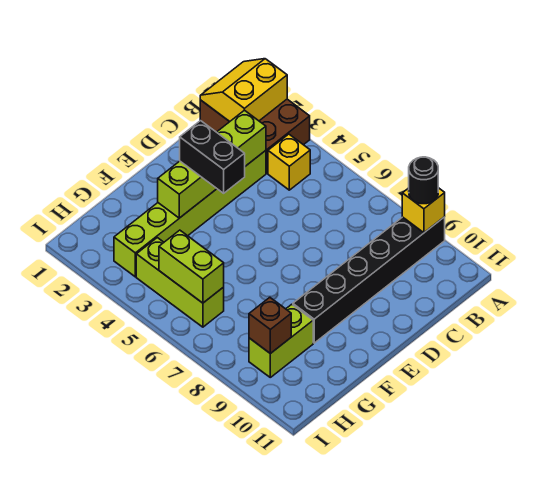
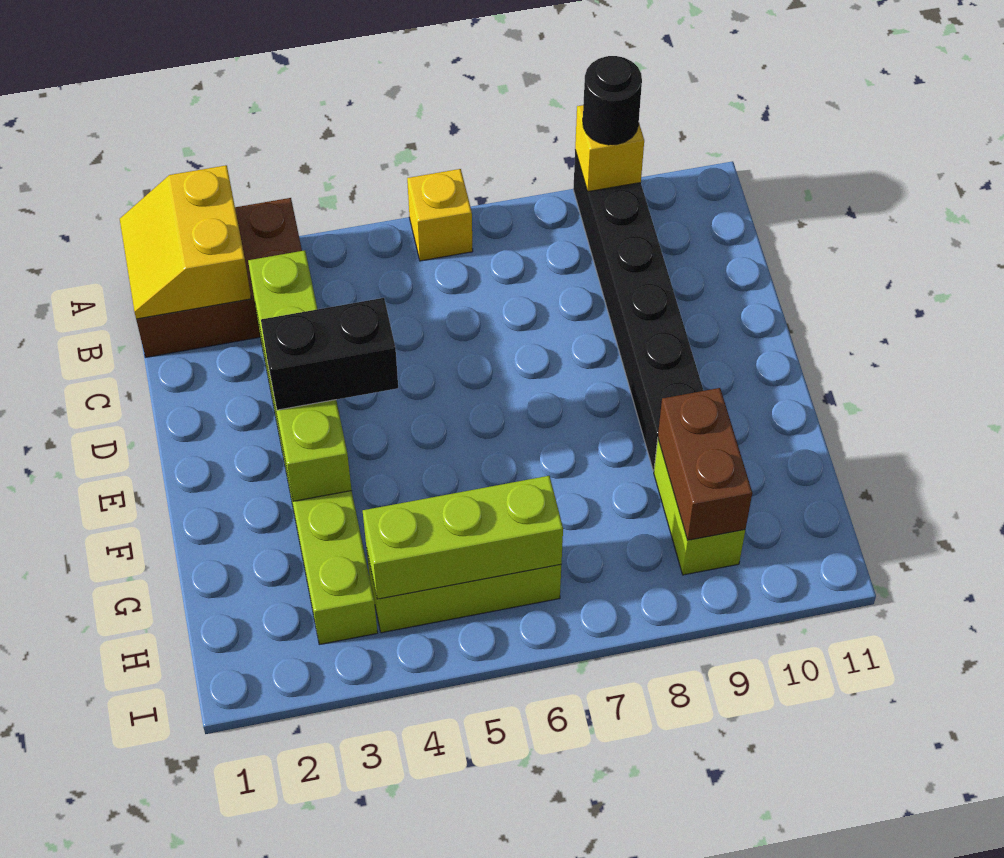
yellow 1x1 brick [268,134,310,190] -> yellow 1x1 brick moved to [407,169,473,261]
lime 1x2 brick [159,230,224,303] -> lime 1x3 brick [363,476,563,599]
brown 1x1 brick [249,297,291,354] -> brown 1x2 brick [658,388,752,540]

